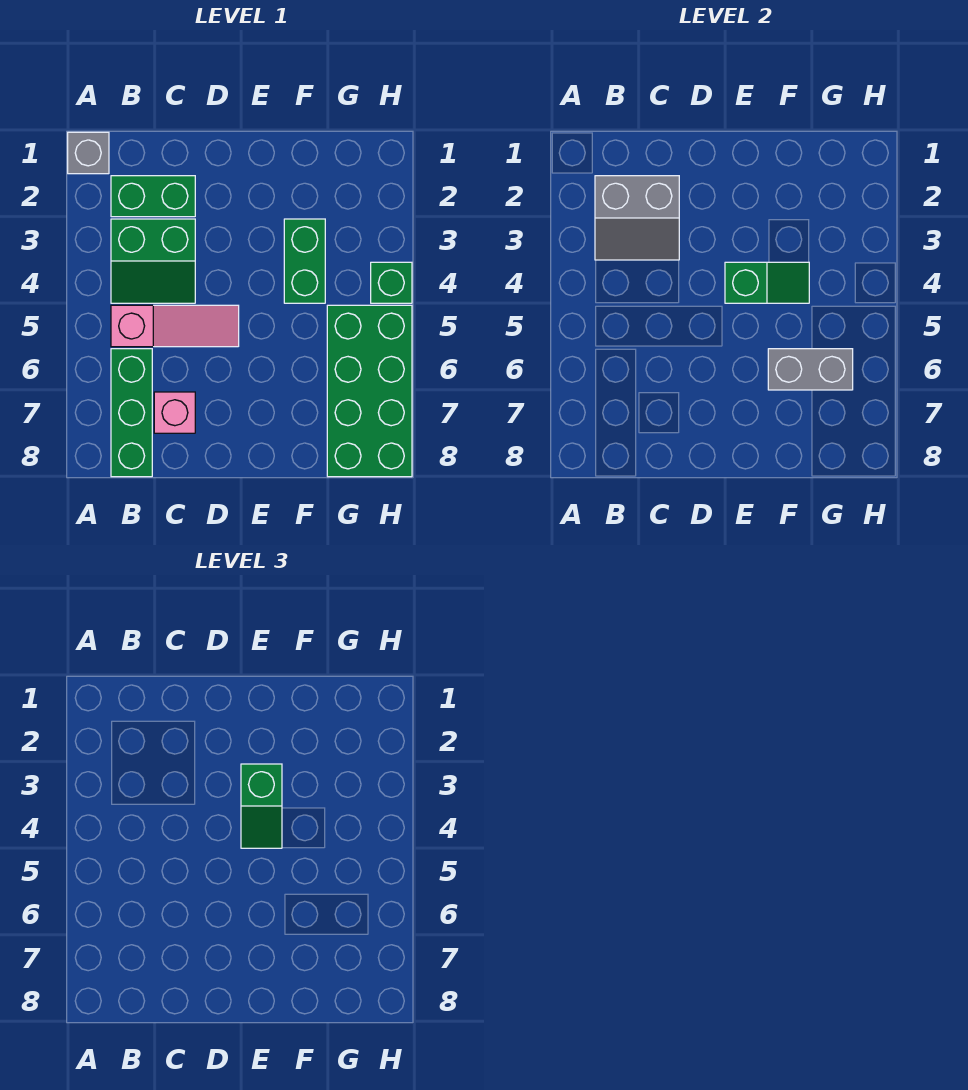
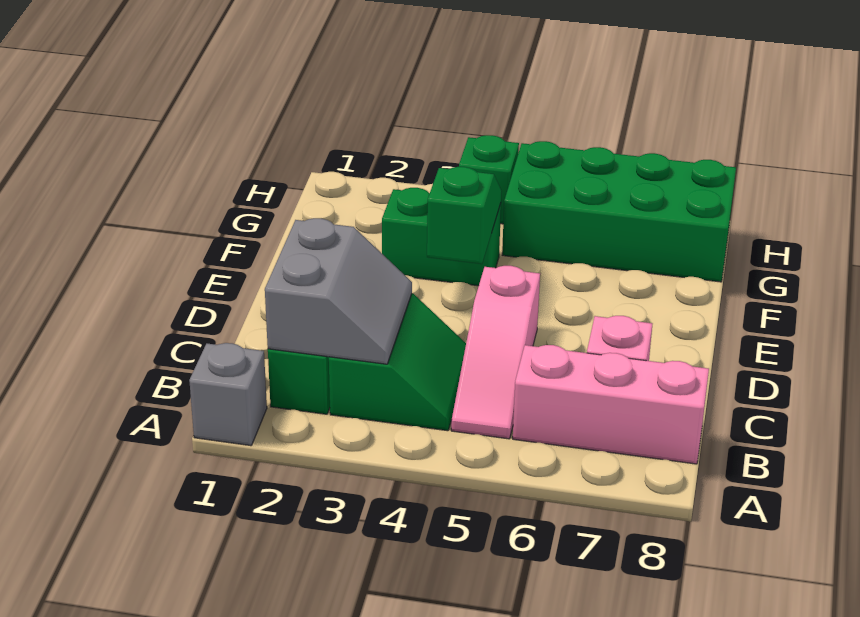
pink 1x3 slope [111,305,239,347] -> pink 1x3 slope turned to [451,266,540,439]
green 1x3 brick [111,349,152,477] -> pink 1x3 brick [513,345,709,464]
green 1x2 slope [241,764,282,848] -> none
grey 1x2 brick [768,349,853,390] -> none

